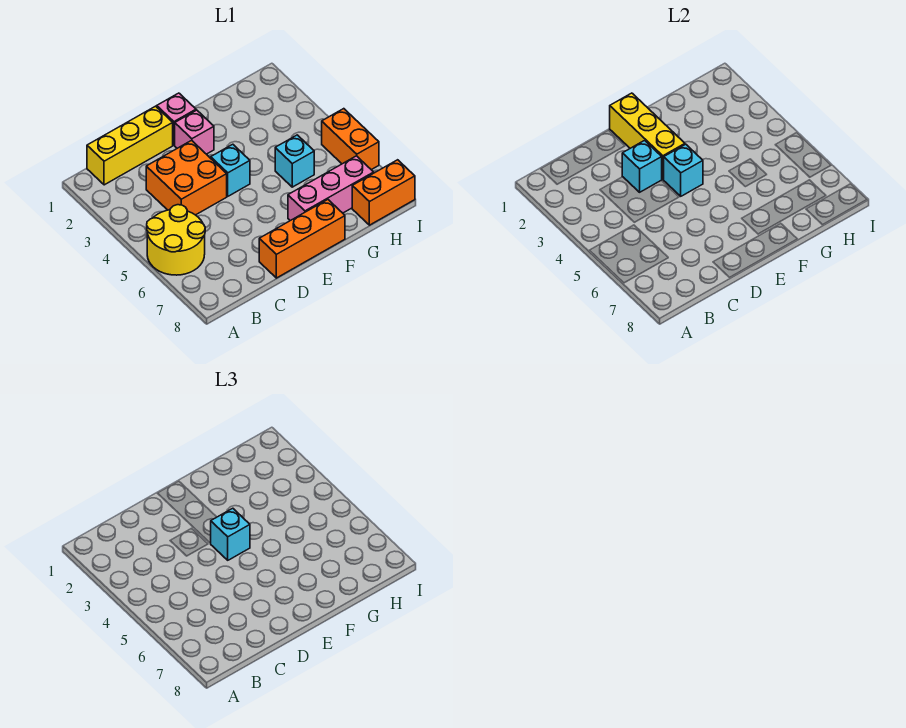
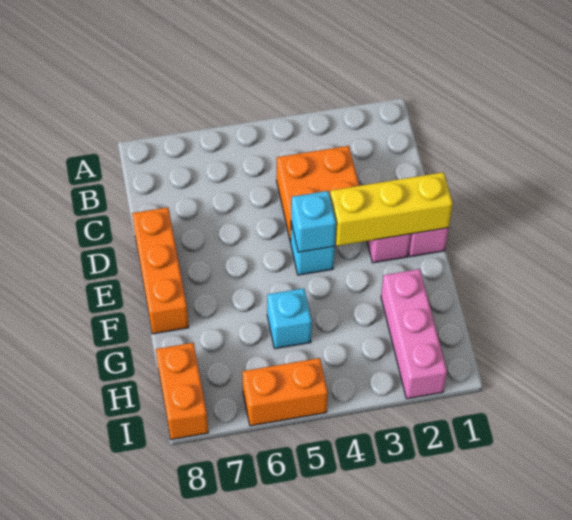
yellow 2x2 round brick [147,205,205,275] -> none
yellow 1x3 brick [87,106,173,185] -> none
cyan 1x1 brick [622,141,662,192] -> none
cyan 1x1 brick [211,508,250,560] -> none
pink 1x3 brick [288,156,374,221] -> pink 1x3 brick moved to [381,269,447,399]

